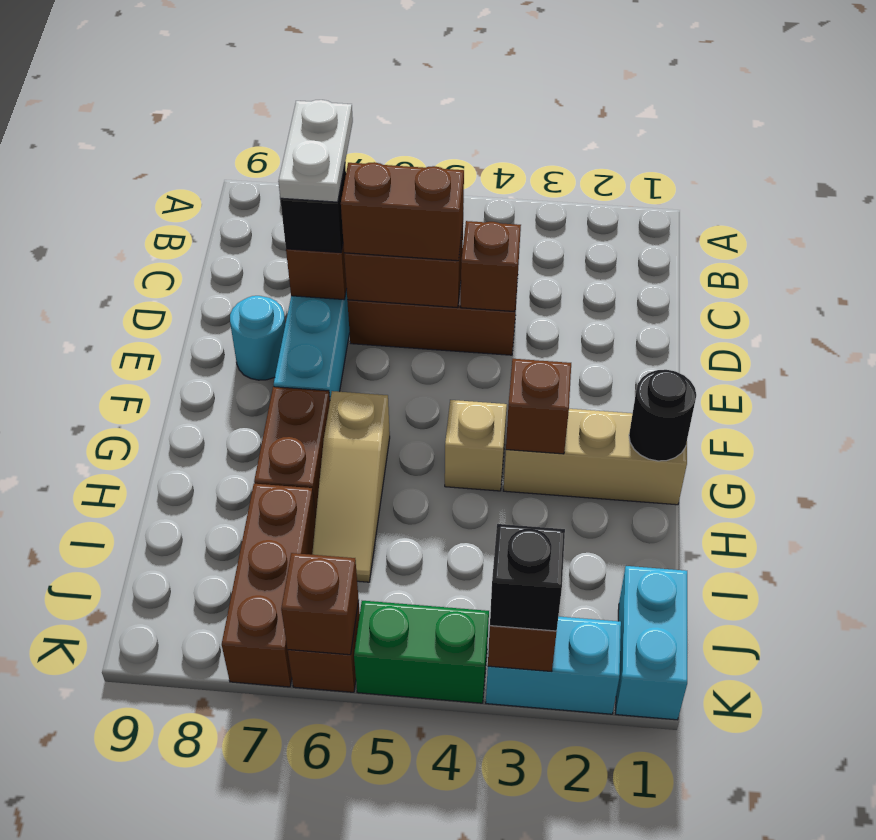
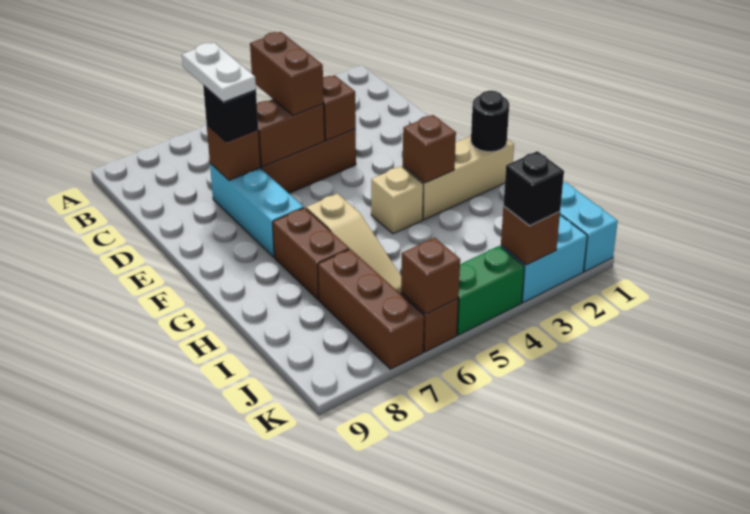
brown 1x2 brick [341,162,464,261] -> brown 1x2 brick turned to [250,32,324,116]
cyan 1x1 round brick [230,296,285,380] -> none

